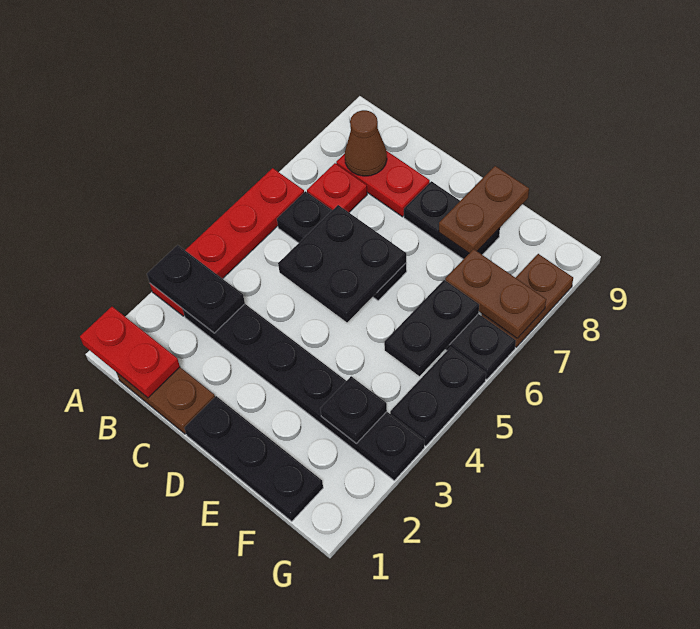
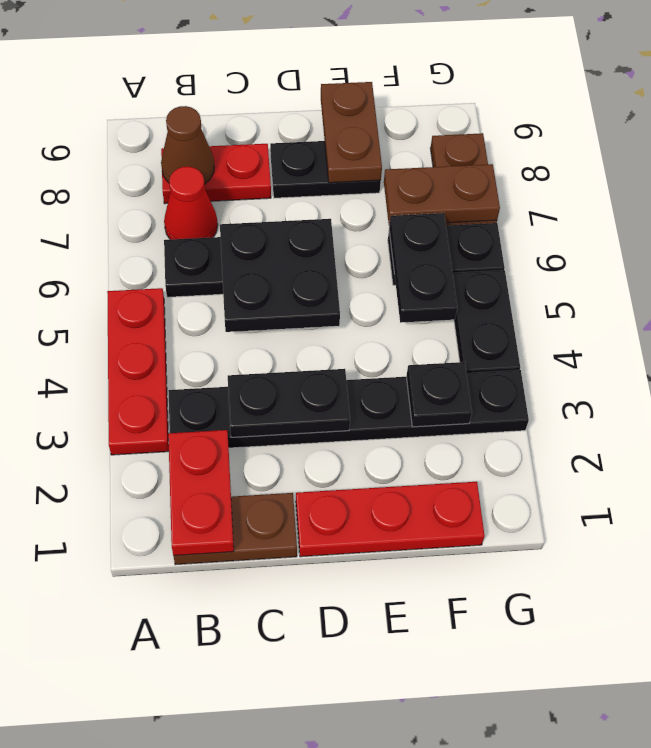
red 1x2 plate [80,307,180,398] -> red 1x2 plate turned to [168,430,234,555]
red 1x4 plate [150,168,304,316] -> red 1x3 plate [107,288,169,455]
black 1x2 plate [147,245,245,333] -> black 1x2 plate moved to [228,369,350,437]
red 1x1 plate [307,163,367,212] -> red 1x1 cone [164,167,218,240]
black 1x3 plate [184,396,323,521] -> red 1x3 plate [296,482,485,557]

